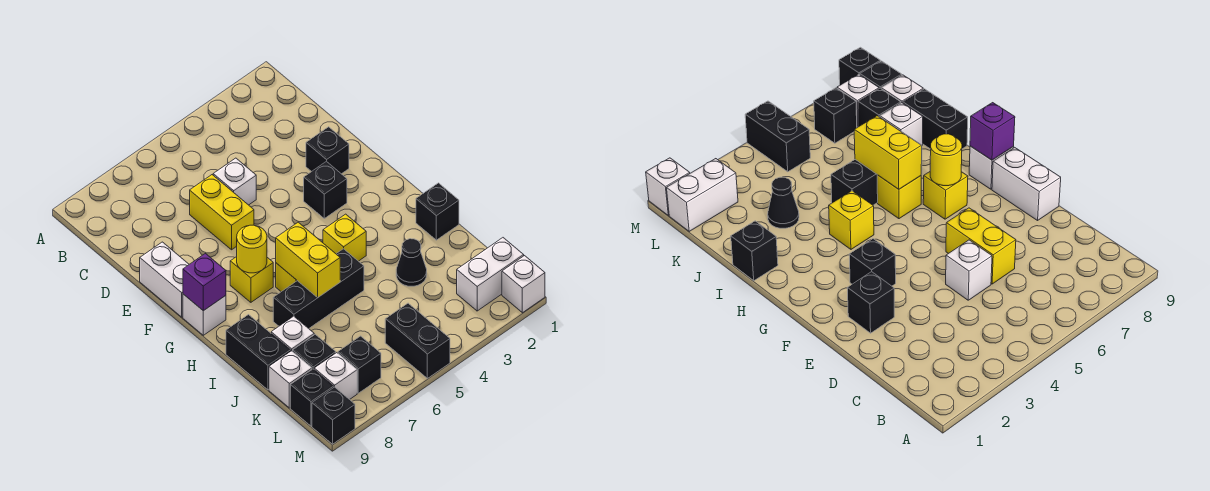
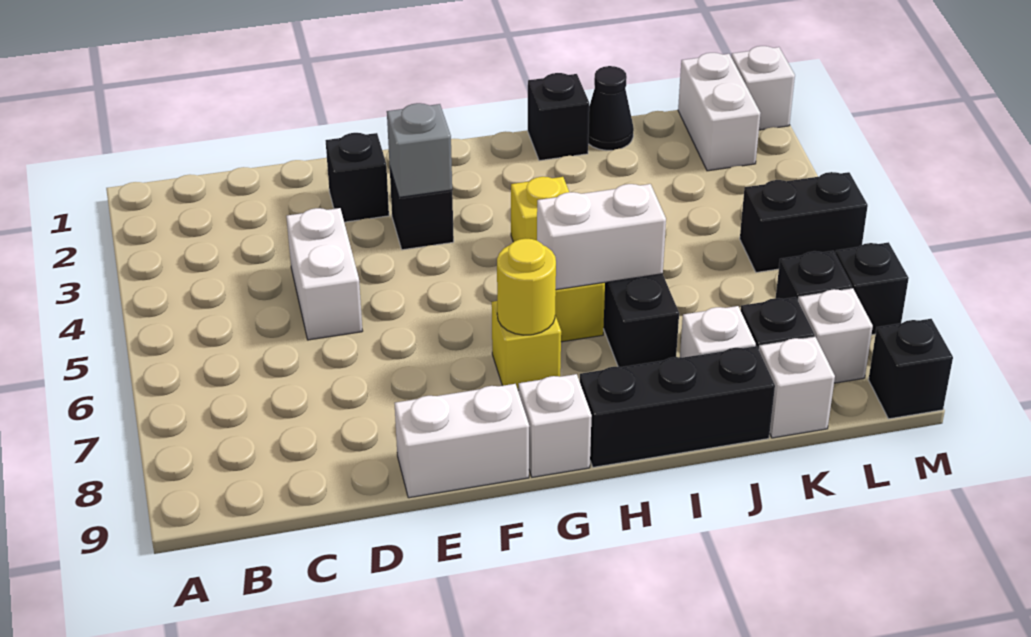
white 1x1 brick [213,158,256,205] -> white 1x2 brick [286,208,363,340]
yellow 1x2 brick [190,175,254,250] -> none
none -> grey 1x1 brick [387,103,452,197]
purple 1x1 brick [183,254,226,311] -> none
yellow 1x2 brick [276,222,340,297] -> white 1x2 brick [537,184,666,290]
black 1x2 brick [226,315,291,390] -> black 1x3 brick [580,346,775,467]
black 1x1 cone [396,239,427,286] -> black 1x1 cone moved to [588,66,634,150]
black 1x1 brick [290,369,334,426] -> black 1x1 brick moved to [835,242,909,335]

